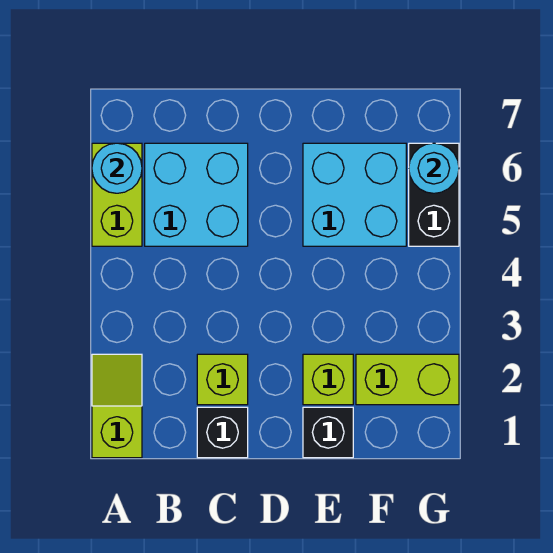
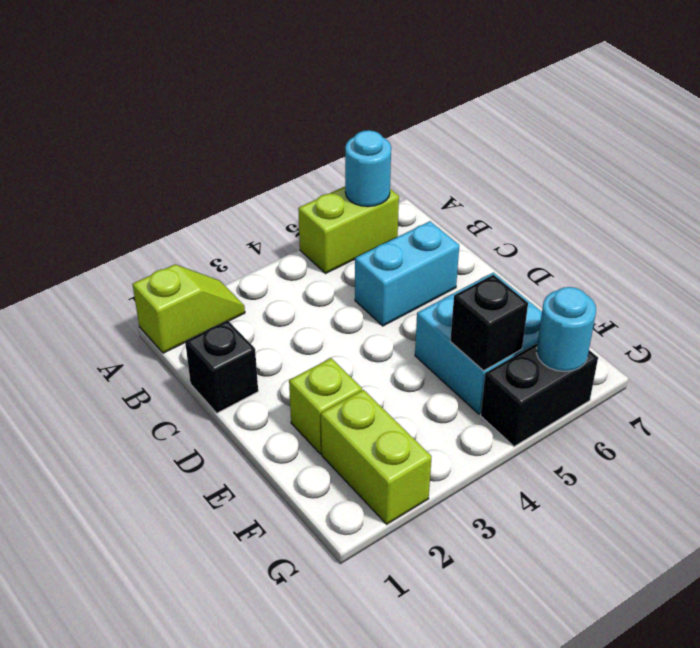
cyan 2x2 brick [145,143,248,246] -> cyan 1x2 brick [355,221,459,326]
lime 1x1 brick [197,354,248,405] -> none
black 1x1 brick [303,407,353,458] -> black 1x1 brick moved to [450,275,528,371]

